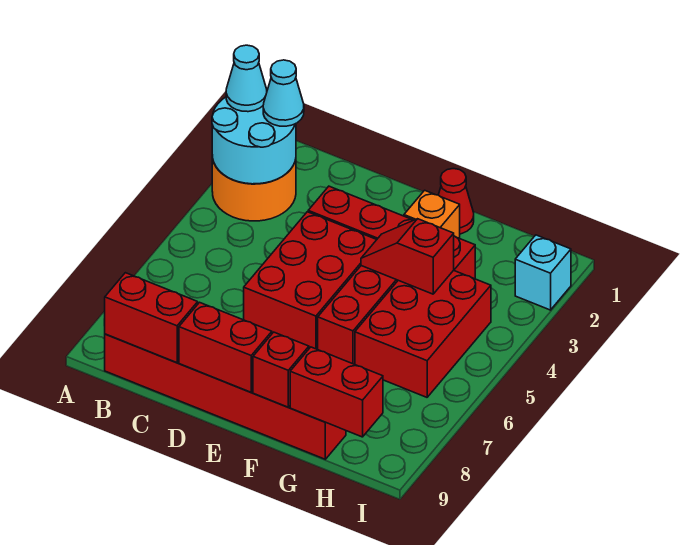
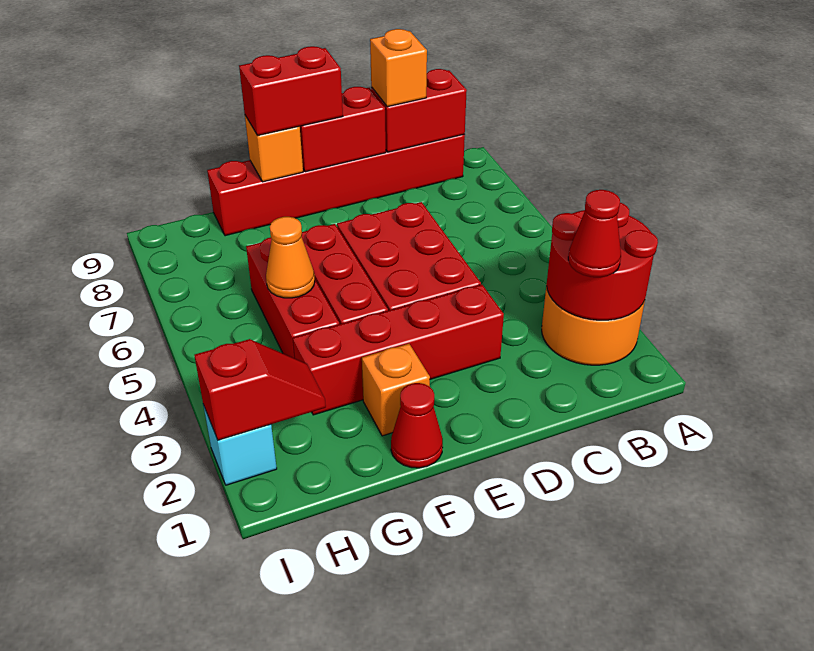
cyan 2x2 round brick [212,97,296,184] -> red 2x2 round brick [546,203,658,320]
cyan 1x1 cone [226,45,267,112] -> none
cyan 1x1 cone [263,60,304,126] -> red 1x1 cone [568,190,621,277]
none -> orange 1x1 brick [370,29,427,107]
red 1x2 slope [361,219,454,294] -> red 1x2 slope moved to [194,339,326,440]
red 1x1 brick [253,332,309,407] -> orange 1x1 brick [245,116,303,182]
red 2x3 brick [355,270,491,397] -> red 1x3 brick [246,237,339,358]
none -> orange 1x1 cone [266,217,315,298]
red 1x2 brick [290,347,383,437] -> red 1x2 brick moved to [239,46,343,135]

